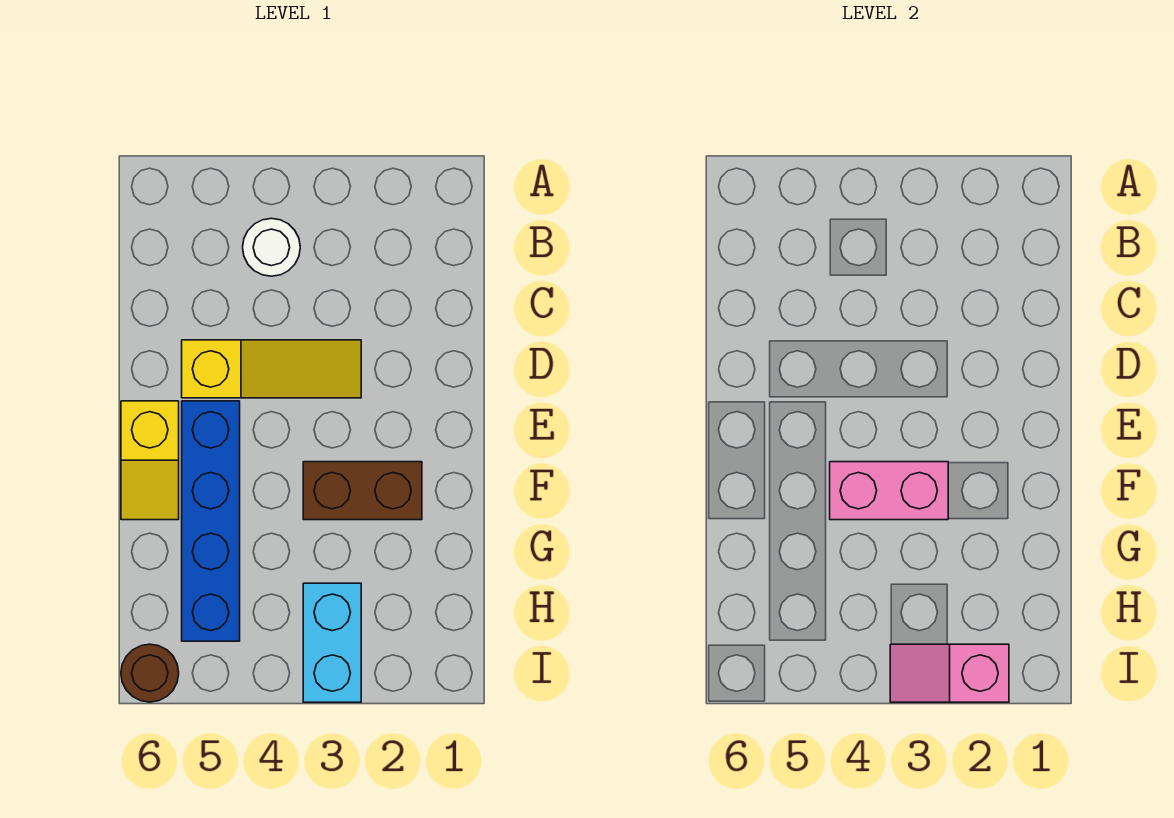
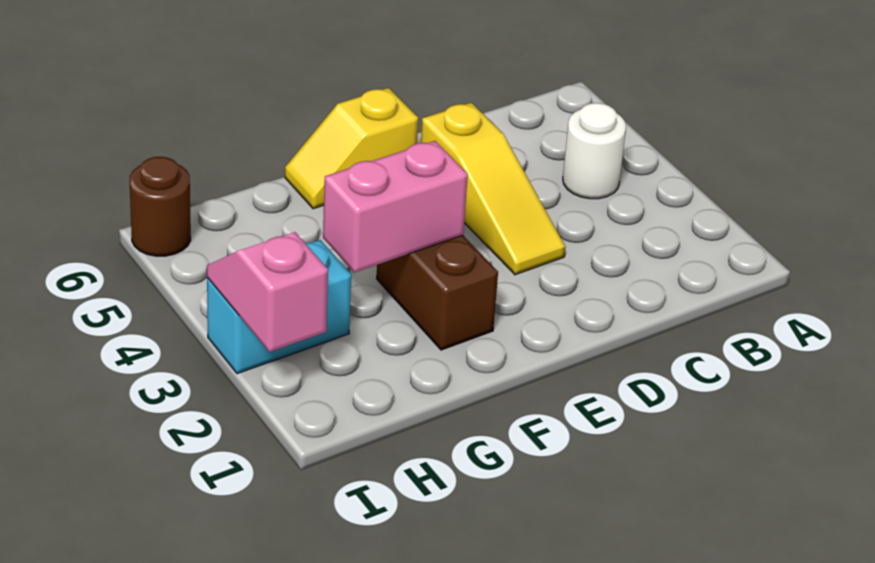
blue 1x4 brick [182,401,240,641] -> none
pink 1x2 brick [830,462,948,520] -> pink 1x2 brick turned to [323,141,468,273]

